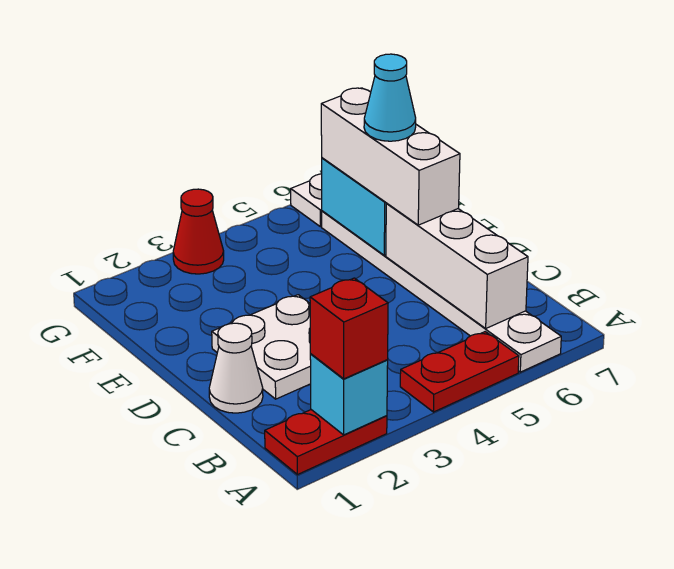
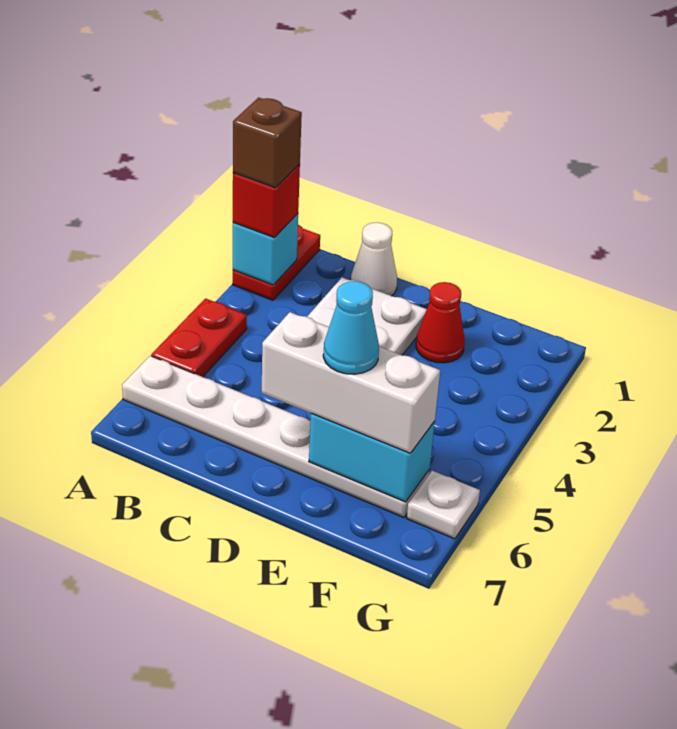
none -> brown 1x1 brick [233,98,302,188]
white 1x3 brick [386,204,528,328] -> none
red 1x1 cone [173,189,224,274] -> red 1x1 cone moved to [416,282,465,363]

